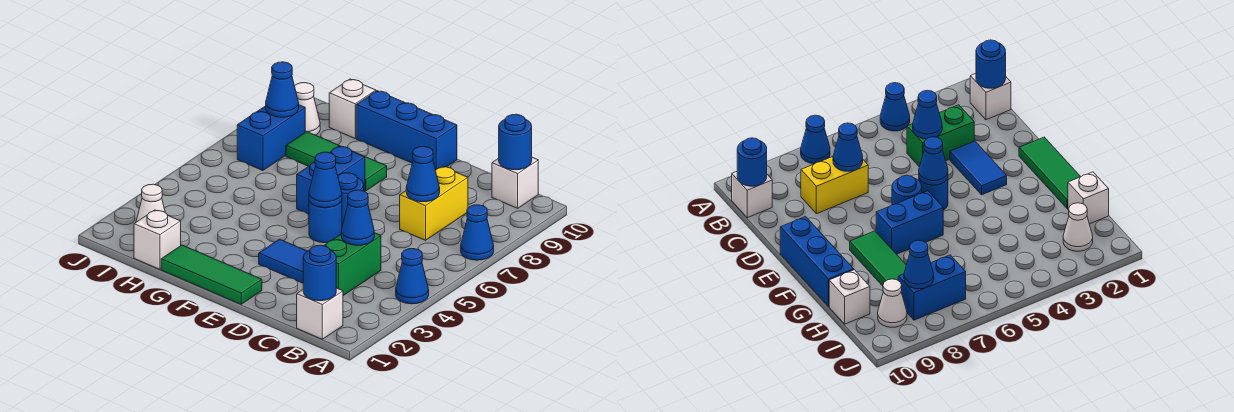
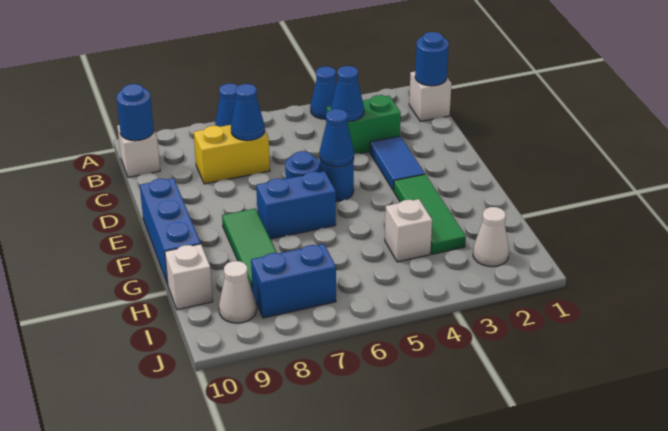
green 1x3 tile [161,245,262,304] -> green 1x3 tile moved to [394,174,466,254]
white 1x1 brick [134,210,181,269] -> white 1x1 brick moved to [385,199,432,262]
blue 1x1 cone [266,62,299,117] -> none

